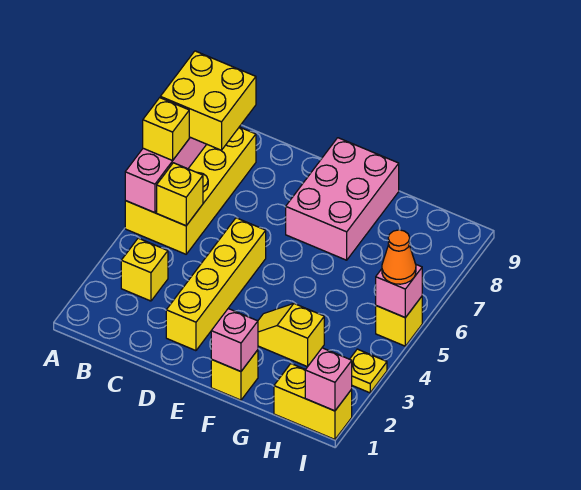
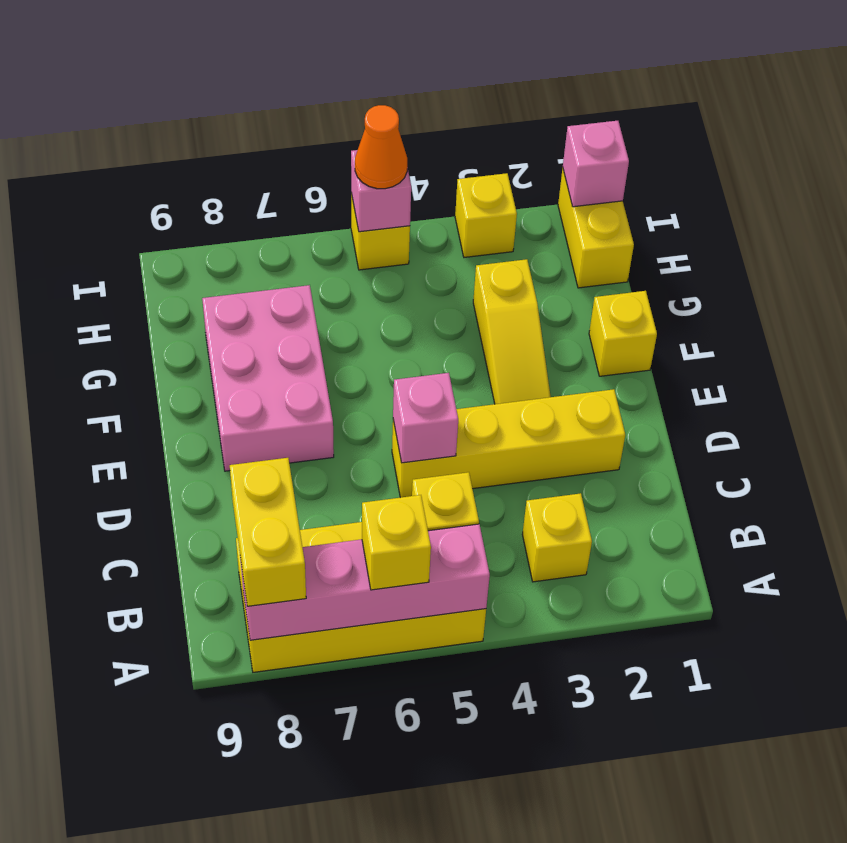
yellow 2x2 brick [160,51,256,150] -> yellow 1x2 brick [230,458,306,606]
pink 2x3 brick [286,138,399,260] -> pink 2x3 brick turned to [202,285,334,471]
pink 1x1 brick [211,309,258,371] -> pink 1x1 brick moved to [393,373,458,463]
yellow 1x2 slope [258,304,324,367] -> yellow 1x3 slope [473,259,551,404]
yellow 1x1 plate [350,349,387,393] -> yellow 1x1 brick [455,173,517,257]

